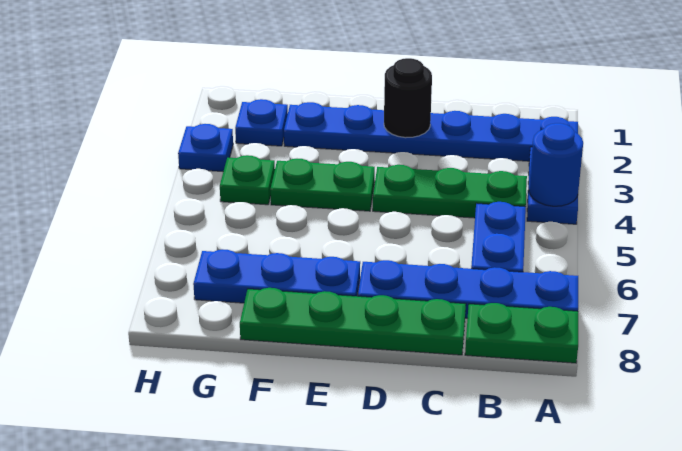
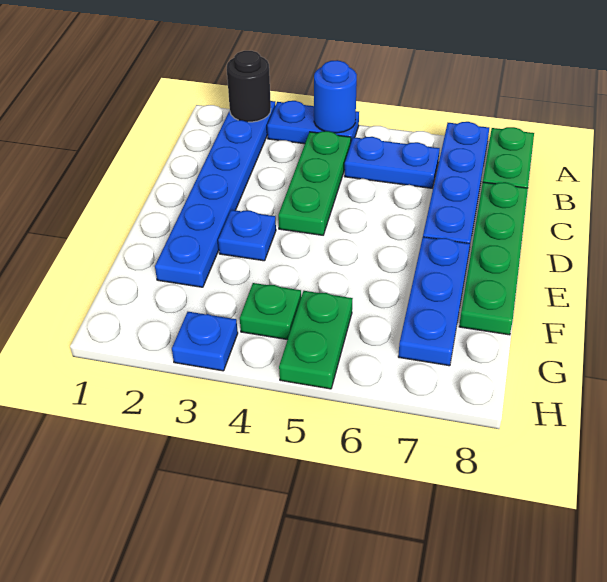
black 1x1 round brick [384,58,432,138] -> black 1x1 round brick moved to [227,51,271,122]
green 1x2 plate [270,159,375,211] -> green 1x2 plate moved to [279,291,353,389]
blue 1x1 plate [235,99,288,146] -> blue 1x1 plate moved to [218,210,276,261]

